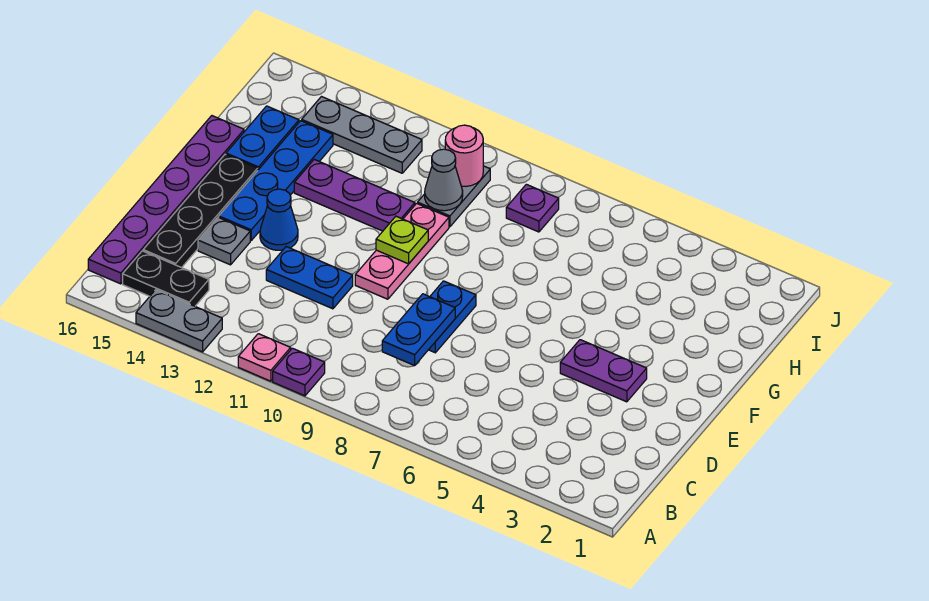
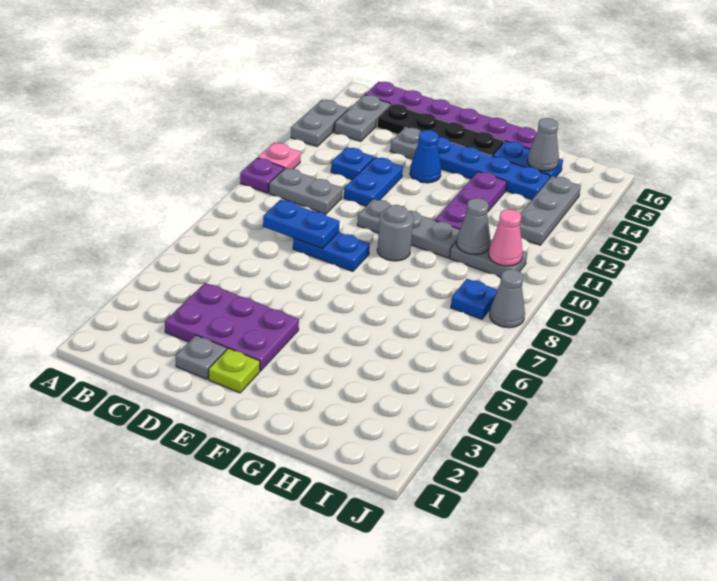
none -> grey 1x2 plate [269,168,342,214]
black 1x2 plate [123,251,209,306] -> grey 1x2 plate [334,95,390,141]
none -> blue 1x1 plate [331,147,374,180]
none -> grey 1x1 plate [176,335,227,379]
purple 1x2 plate [560,340,647,402] -> purple 2x3 plate [165,283,299,371]
pink 1x3 plate [355,203,449,299] -> grey 1x3 plate [357,199,460,258]
none -> grey 1x1 round brick [377,205,413,261]
lime 1x1 plate [376,216,428,264] -> lime 1x1 plate moved to [209,348,260,393]
none -> grey 1x1 cone [527,118,559,171]
purple 1x1 plate [506,184,559,232] -> blue 1x1 plate [451,279,498,319]
pink 1x1 round brick [445,125,483,186] -> pink 1x1 cone [489,209,523,266]
none -> grey 1x1 cone [490,269,525,328]

